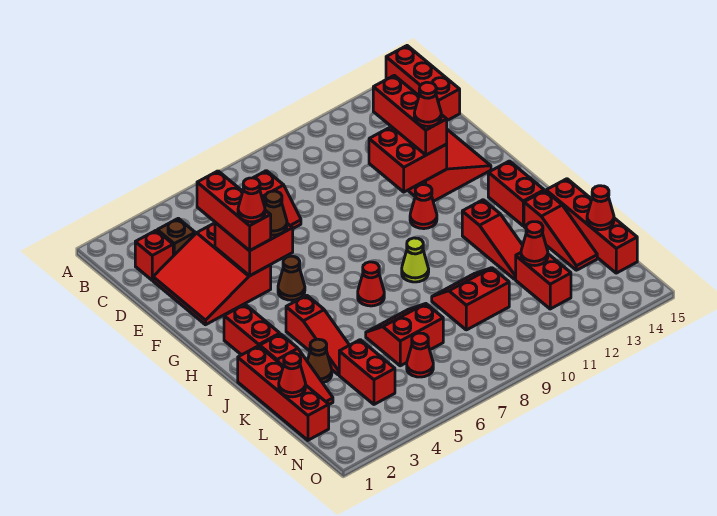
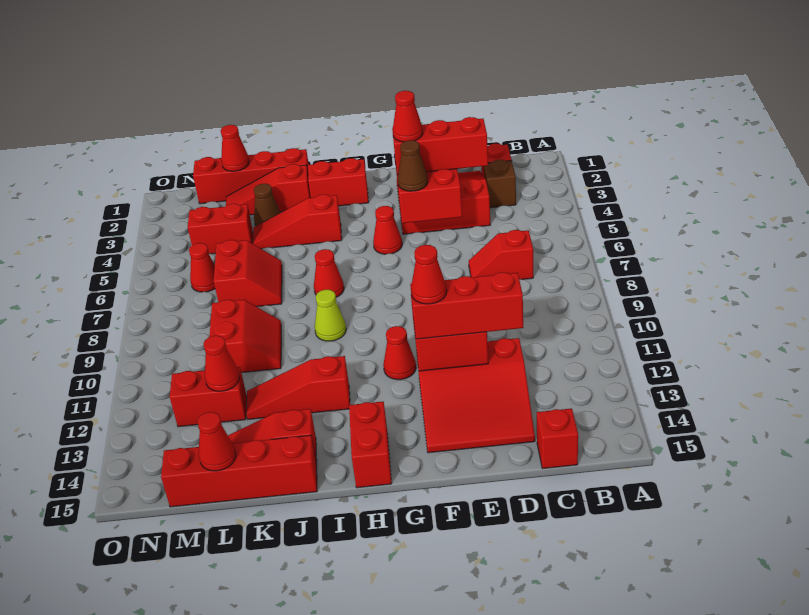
red 1x3 brick [386,46,460,120] -> red 1x1 brick [537,408,578,469]
brown 1x1 cone [278,256,305,300] -> red 1x1 cone [373,206,402,254]
red 1x2 brick [488,161,544,226] -> red 1x2 brick turned to [349,402,392,488]

